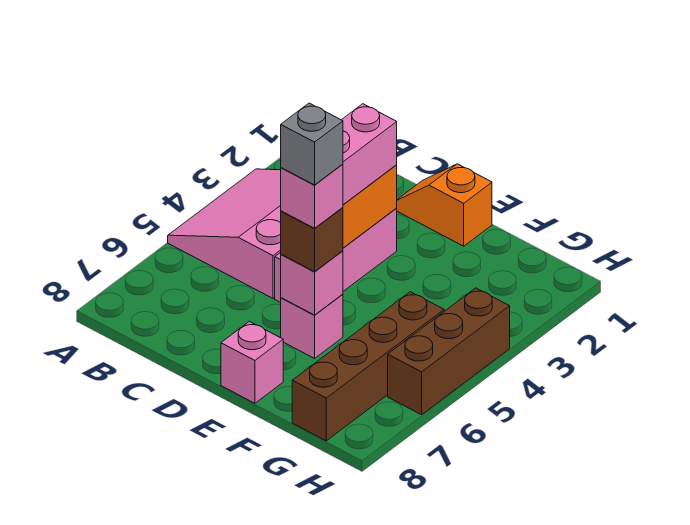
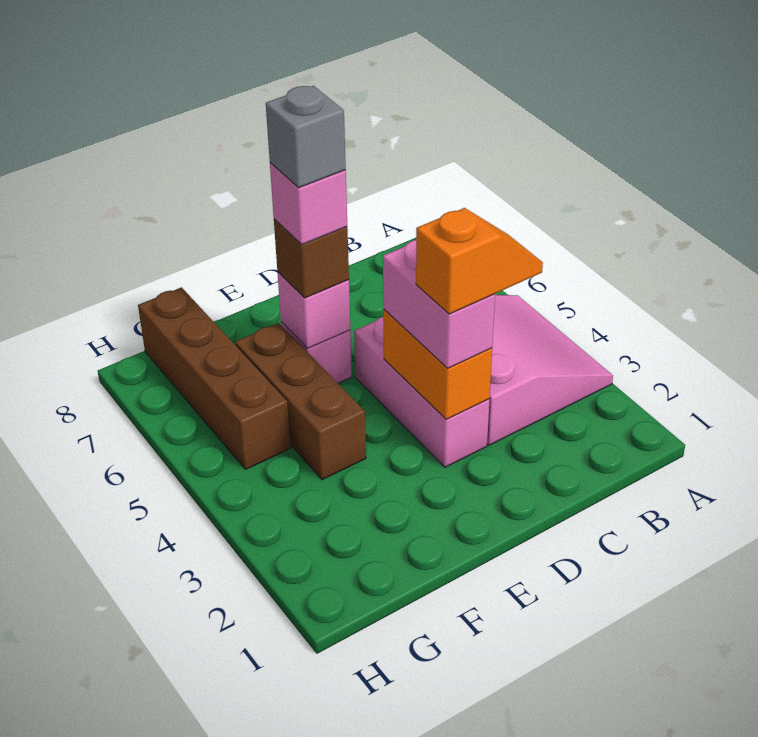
orange 1x2 slope [397,164,492,246] -> orange 1x2 slope moved to [416,208,543,314]
pink 1x1 brick [221,322,283,403] -> none
brown 1x3 brick [388,288,510,415] -> brown 1x3 brick moved to [235,323,366,480]

